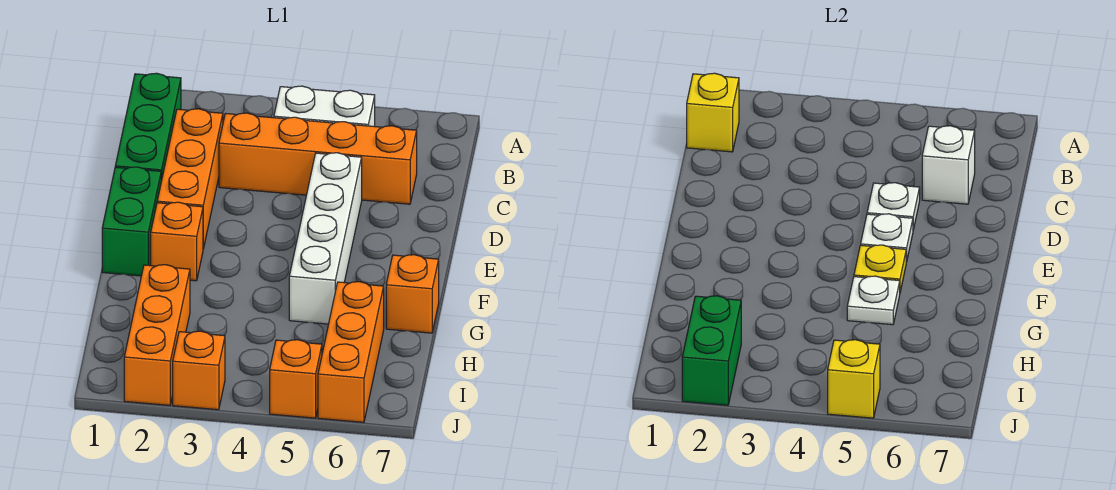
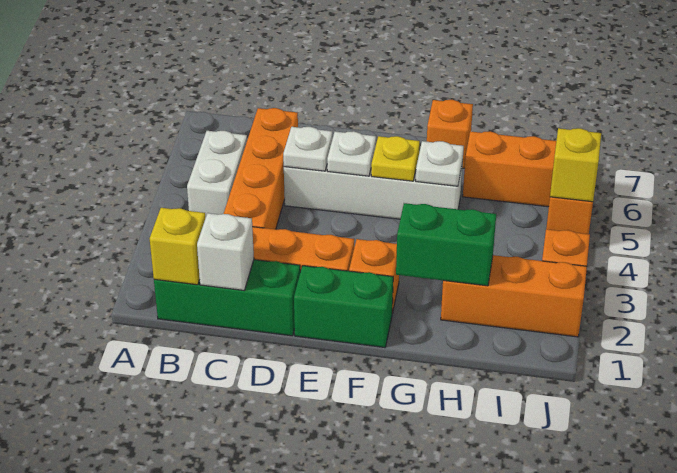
white 1x1 brick [922,126,975,204] -> white 1x1 brick moved to [197,213,254,290]
green 1x2 brick [682,296,741,405] -> green 1x2 brick moved to [396,203,496,286]

